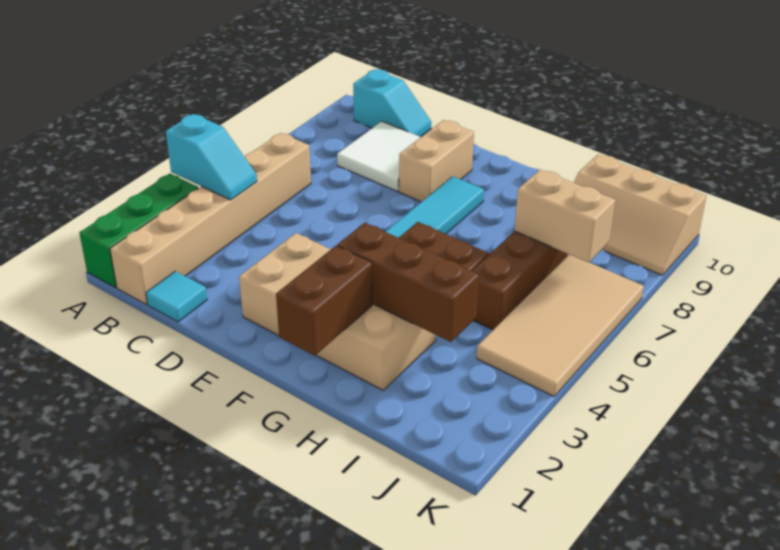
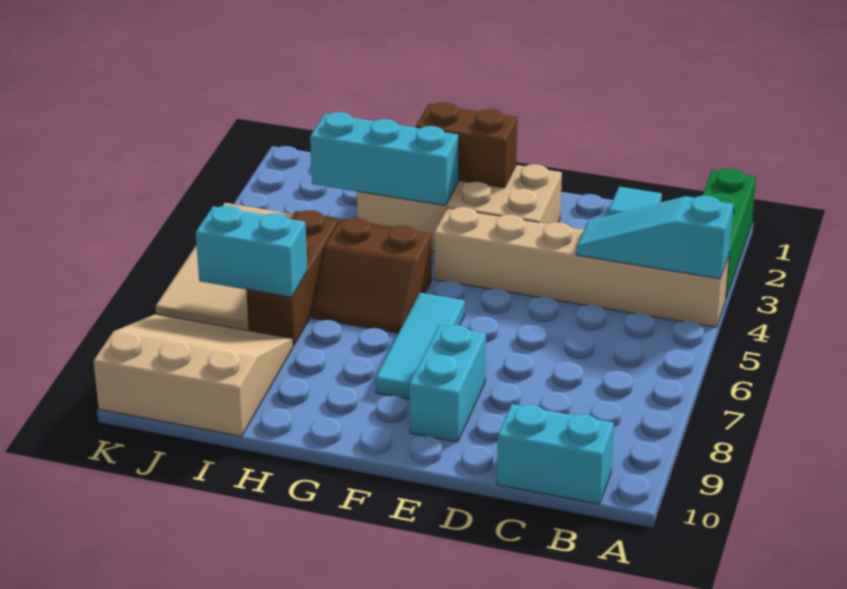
cyan 1x2 slope [166,114,257,200] -> cyan 1x3 slope [576,196,734,279]
tan 1x6 brick [110,133,311,304] -> tan 1x6 brick turned to [434,207,729,327]
cyan 1x2 slope [353,69,431,137] -> cyan 1x2 brick [497,404,614,504]
white 2x2 tile [337,121,421,191] -> none
tan 1x2 brick [399,120,474,202] -> cyan 1x2 brick [409,325,486,442]
brown 1x2 brick [276,246,372,356] -> brown 1x2 brick turned to [416,102,517,188]
brown 1x3 brick [337,223,479,342] -> cyan 1x3 brick [310,112,459,206]
tan 1x2 brick [514,170,615,263] -> cyan 1x2 brick [196,206,307,297]
tan 2x3 slope [574,154,707,275] -> tan 3x3 slope [93,314,293,436]

